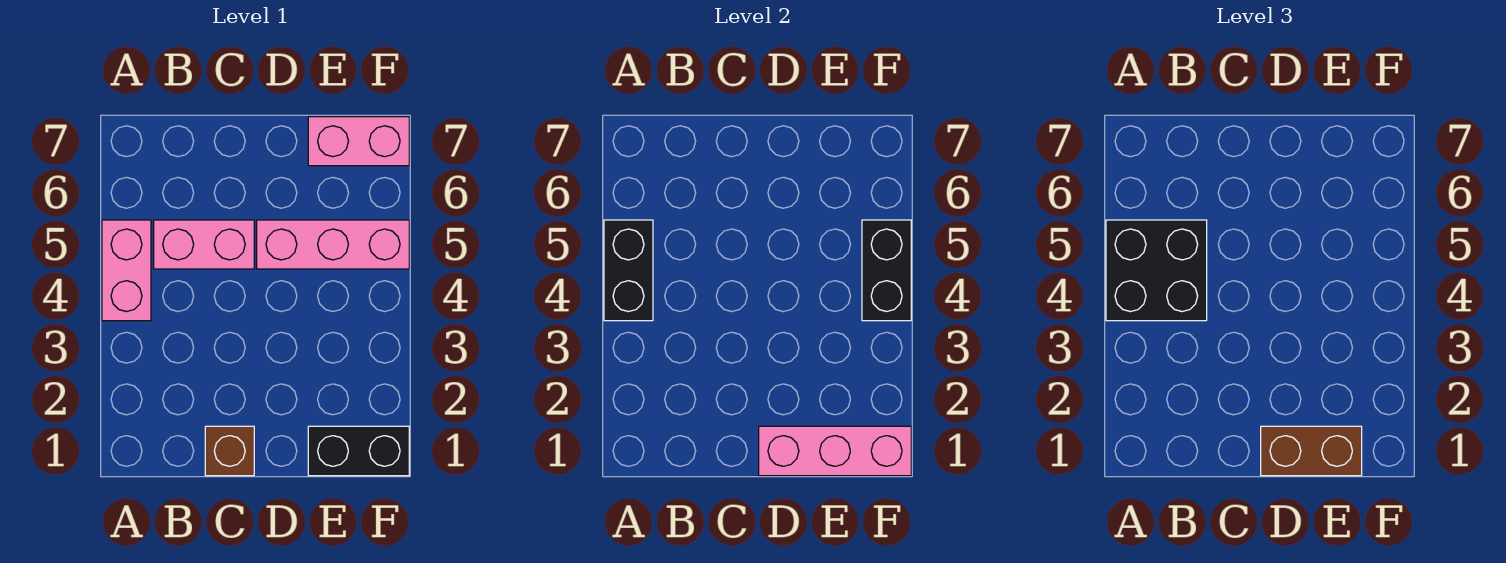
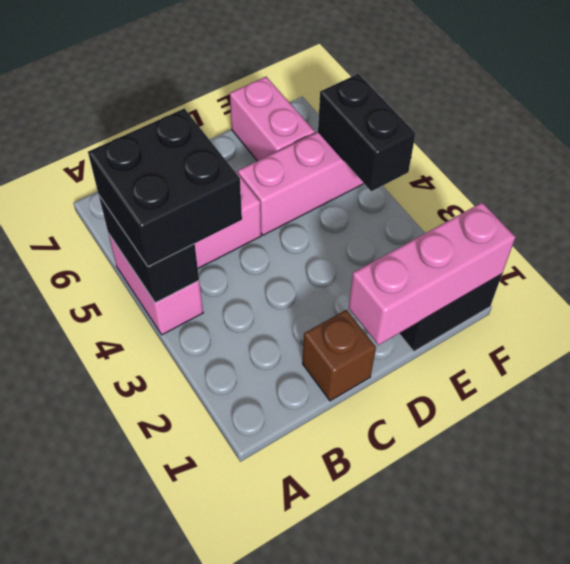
brown 1x2 brick [1261,426,1362,476] -> none
pink 1x2 brick [308,117,409,166] -> pink 1x2 brick turned to [230,77,315,161]

